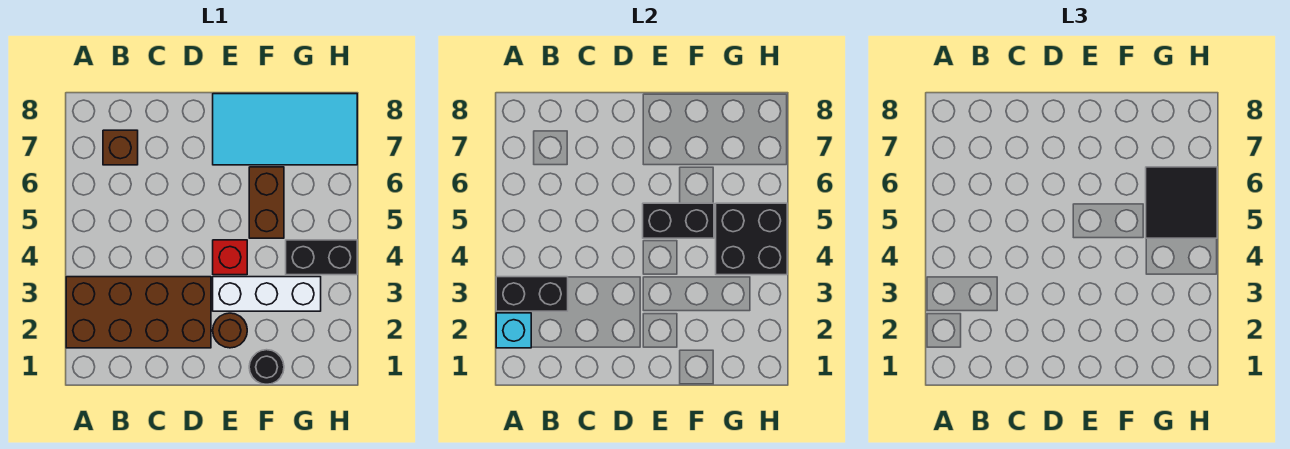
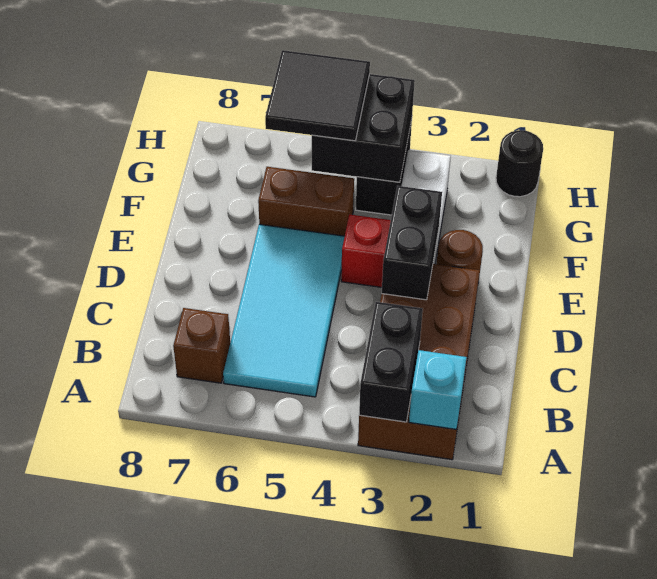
black 1x2 brick [643,203,714,238] -> black 1x2 brick moved to [382,186,442,300]
cyan 2x4 tile [213,94,357,165] -> cyan 2x4 tile moved to [223,224,345,397]
black 1x1 round brick [249,350,284,384] -> black 1x1 round brick moved to [496,130,543,197]

